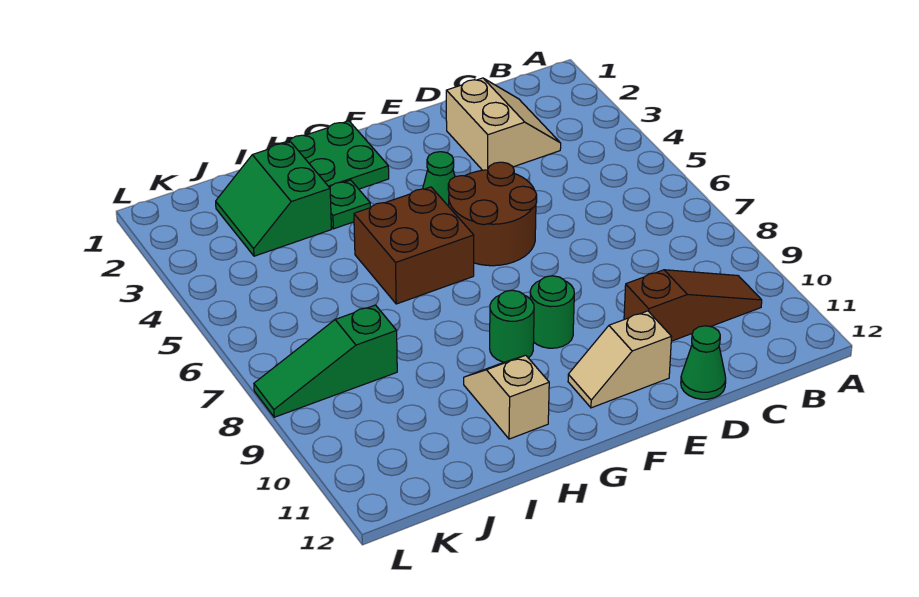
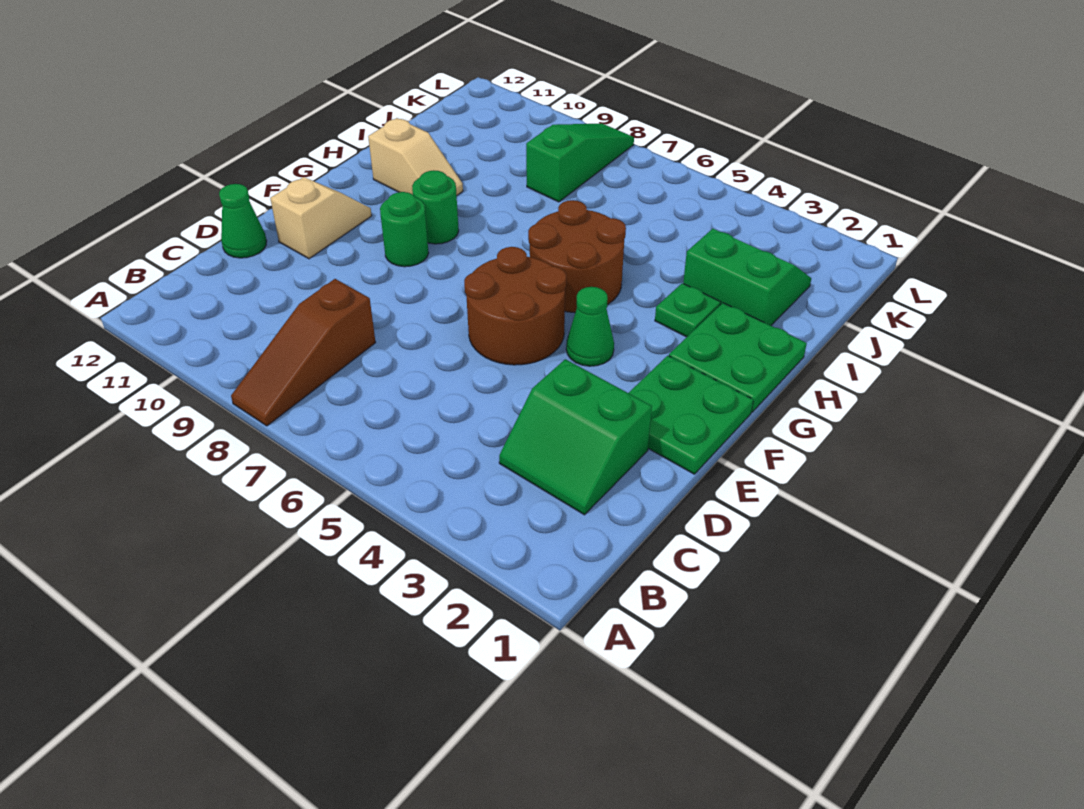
brown 1x3 slope [624,270,762,341] -> brown 1x3 slope moved to [231,279,376,426]
tan 2x2 slope [446,78,561,170] -> green 2x2 slope [499,359,652,515]
none -> green 2x2 plate [629,356,753,474]
brown 2x2 brick [354,187,474,304] -> brown 2x2 round brick [528,200,626,312]

